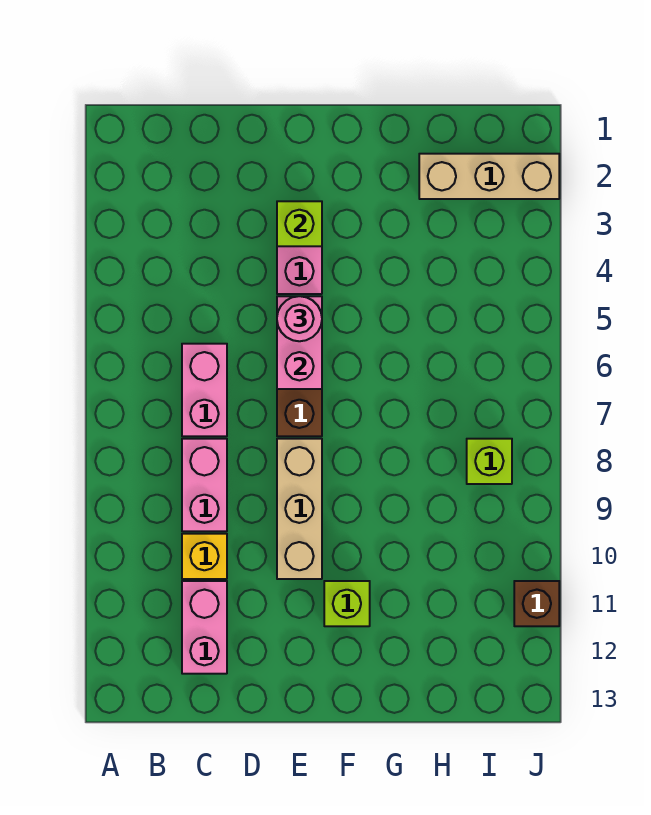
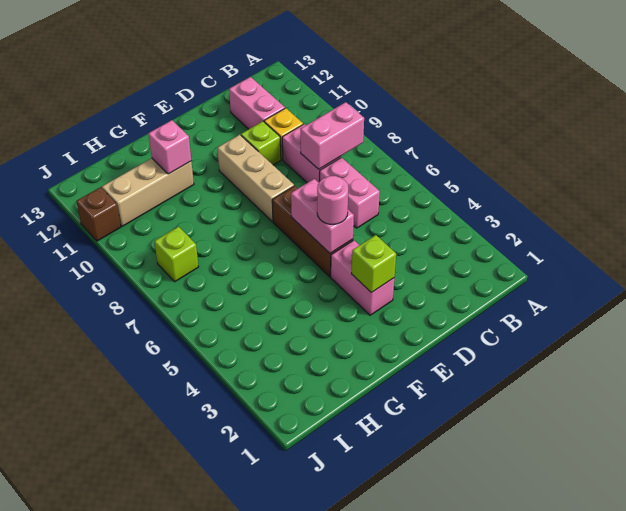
none -> pink 1x2 brick [300,102,364,169]
lime 1x1 brick [324,581,370,626] -> lime 1x1 brick moved to [241,121,281,165]
none -> pink 1x1 brick [148,120,191,174]
tan 1x3 brick [419,154,559,199] -> tan 1x3 brick moved to [102,158,194,226]

